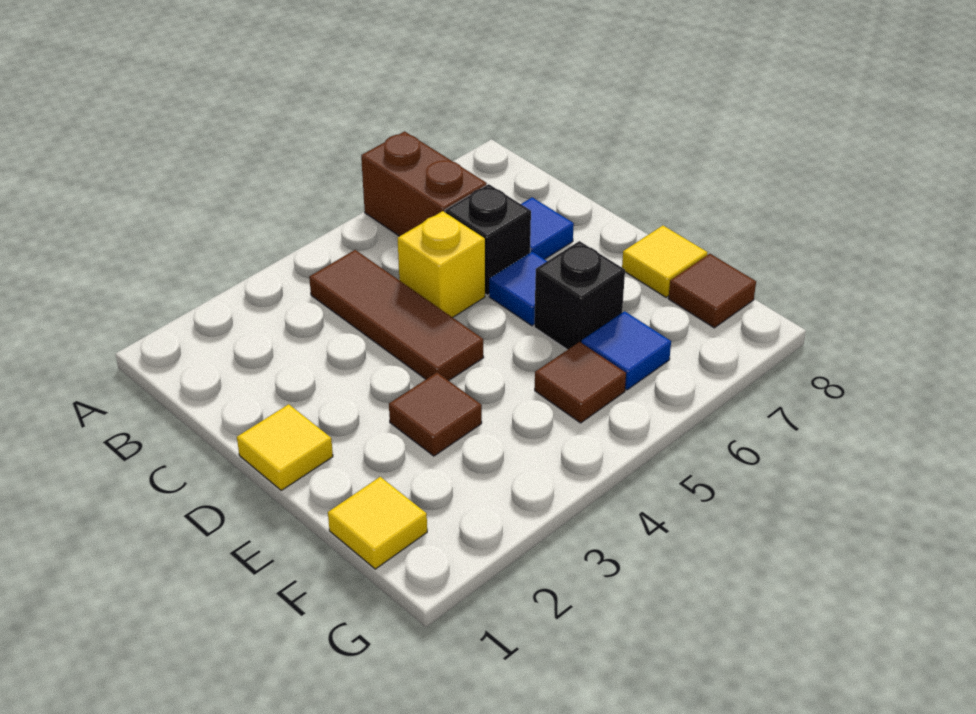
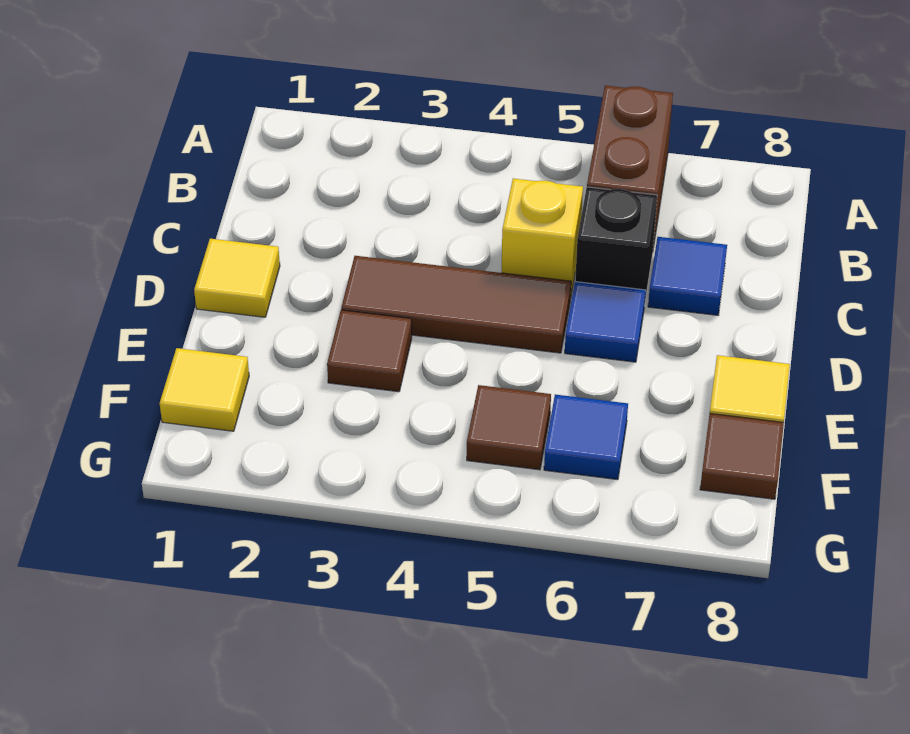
brown 1x3 tile [309,250,484,381] -> brown 1x3 tile turned to [341,256,571,353]
black 1x1 brick [534,241,625,350] -> none

